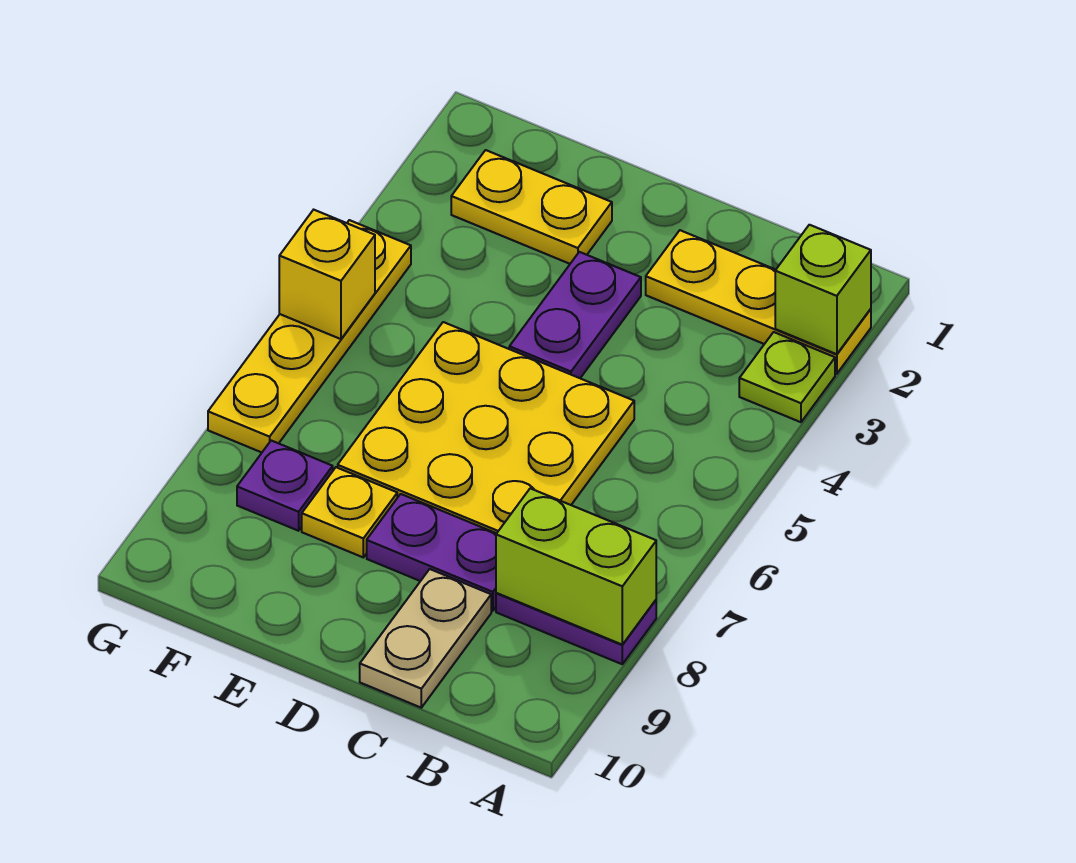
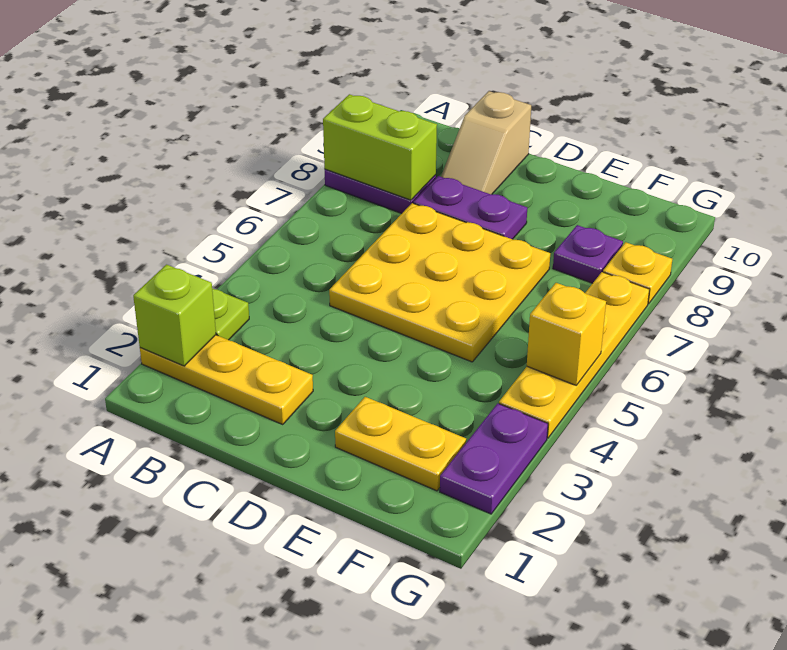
tan 1x2 plate [360,569,491,708] -> tan 1x2 slope [441,91,531,194]
purple 1x2 plate [509,252,641,378] -> purple 1x2 plate moved to [440,403,548,514]
yellow 1x1 plate [302,467,397,557] -> yellow 1x1 plate moved to [603,242,672,304]

